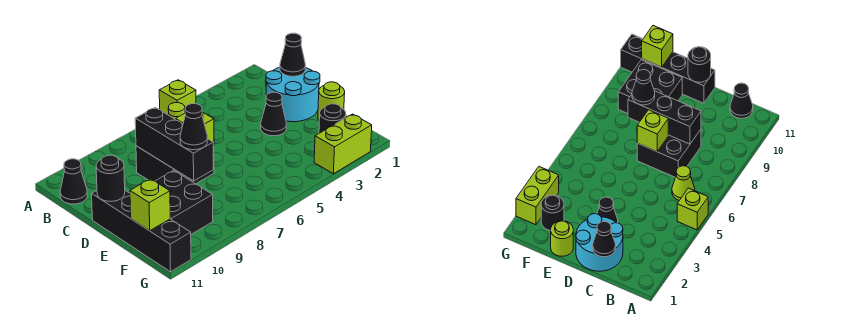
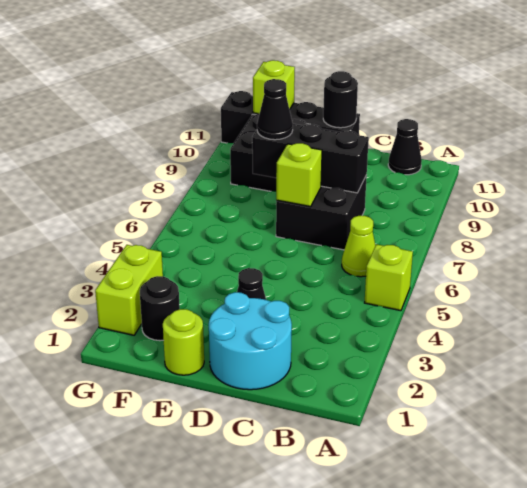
black 1x1 cone [280,33,305,76] -> none

